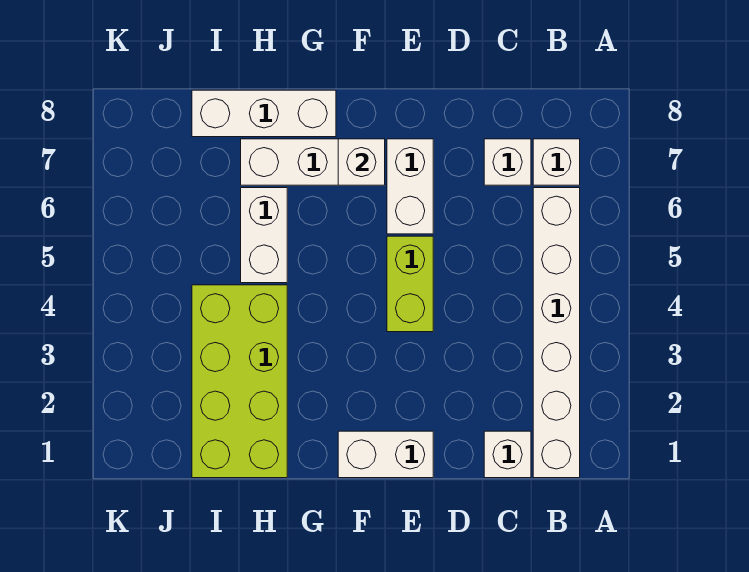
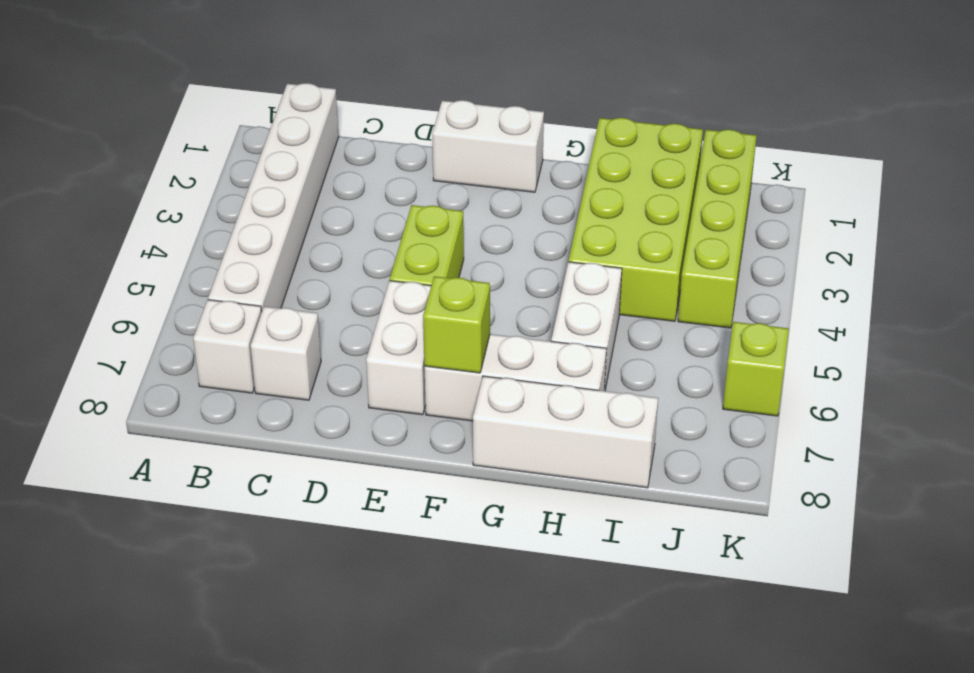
white 1x1 brick [484,431,531,478] -> none
white 1x1 brick [338,139,385,185] -> lime 1x1 brick [423,276,490,373]
none -> lime 1x4 brick [678,130,757,328]
none -> lime 1x1 brick [723,322,789,416]

